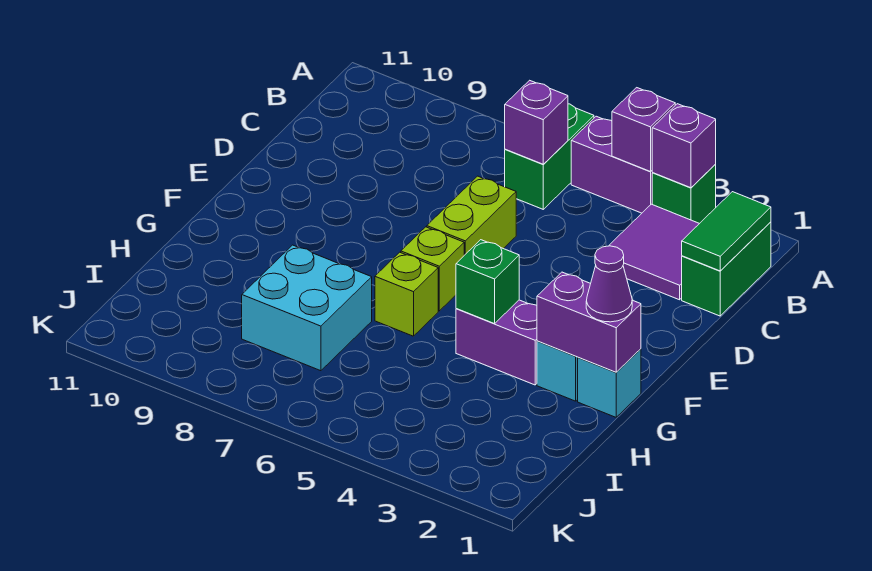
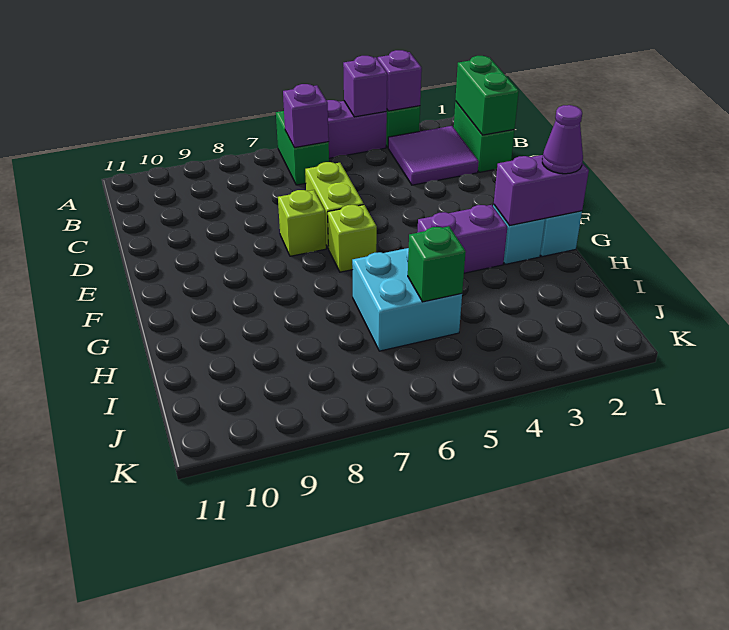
green 1x2 tile [682,192,771,271] -> green 1x2 brick [455,56,519,135]
green 1x1 brick [456,240,519,324] -> green 1x1 brick moved to [408,226,466,302]
lime 1x1 brick [375,252,438,336] -> lime 1x1 brick moved to [278,190,326,256]
cyan 2x2 brick [242,245,372,371] -> cyan 2x2 brick moved to [352,248,462,351]

